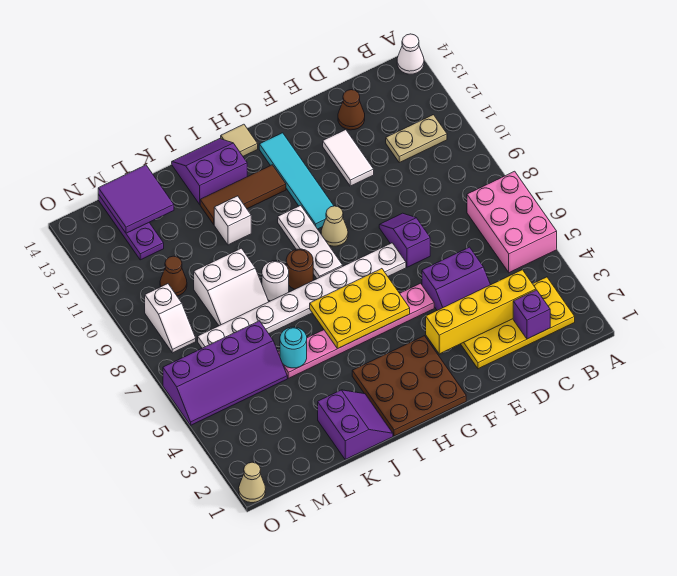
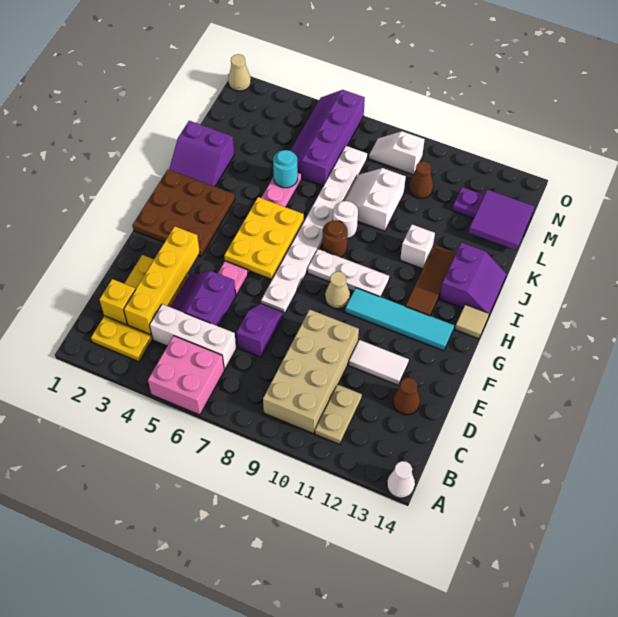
pink 2x3 brick [467,171,557,273] -> pink 2x2 brick [148,336,224,415]
none -> tan 2x4 brick [263,310,359,434]
purple 1x1 brick [513,290,550,339] -> yellow 1x1 brick [99,279,136,325]
none -> white 1x3 brick [150,304,236,370]
purple 1x2 slope [379,213,430,267] -> purple 1x2 slope turned to [237,304,284,357]

